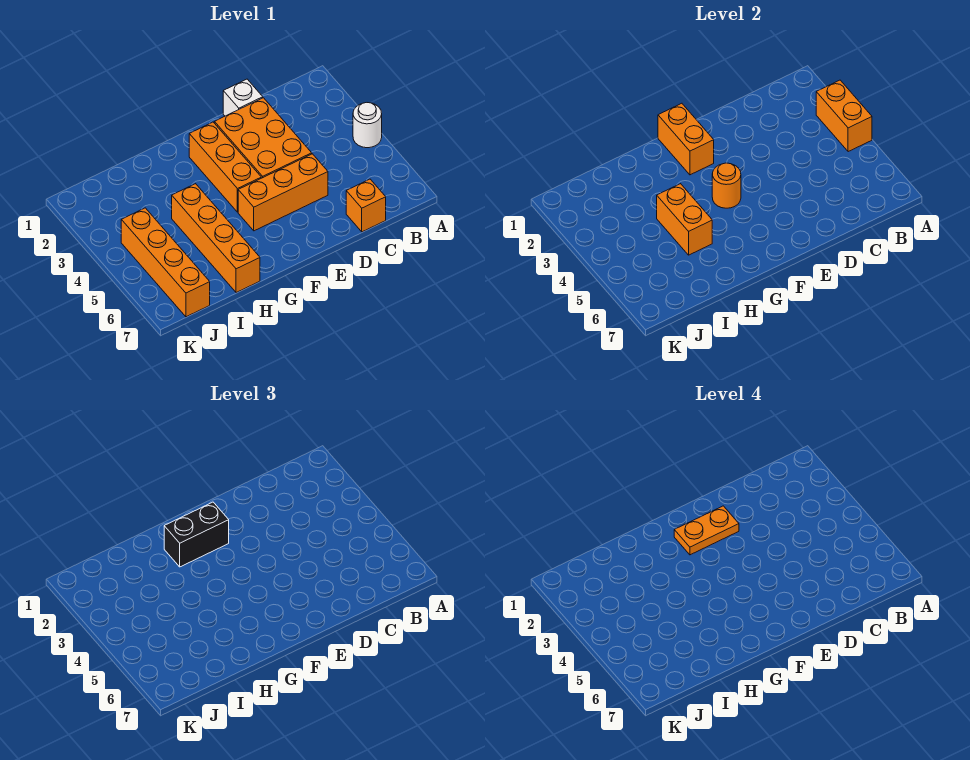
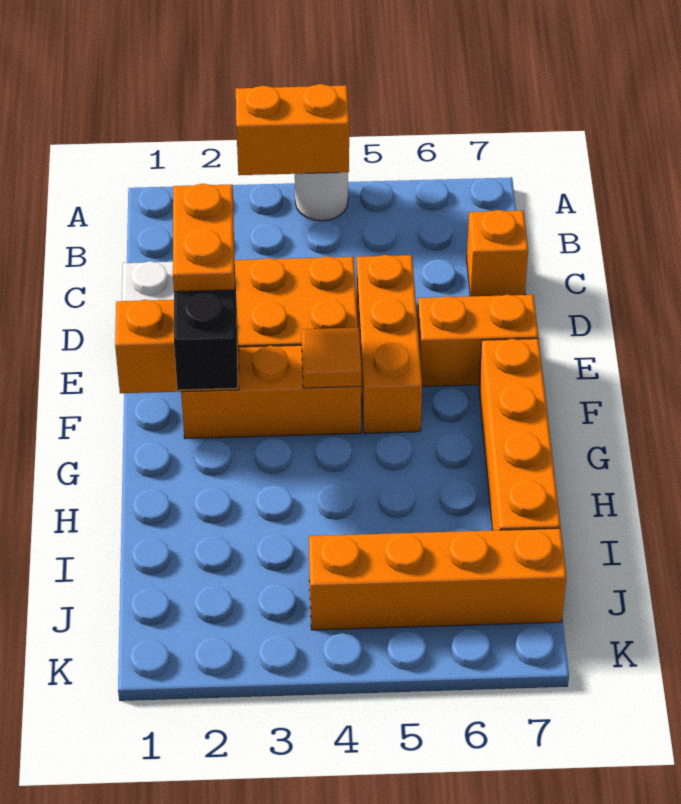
orange 1x1 round brick [712,163,741,208] -> orange 1x1 tile [301,328,361,388]
orange 1x4 brick [172,184,260,293] -> orange 1x4 brick turned to [479,339,561,530]
orange 1x2 brick [657,184,712,255] -> orange 1x2 brick moved to [417,295,538,386]

